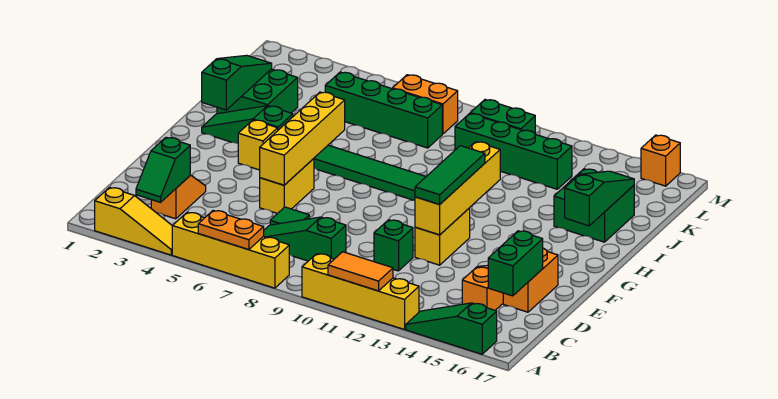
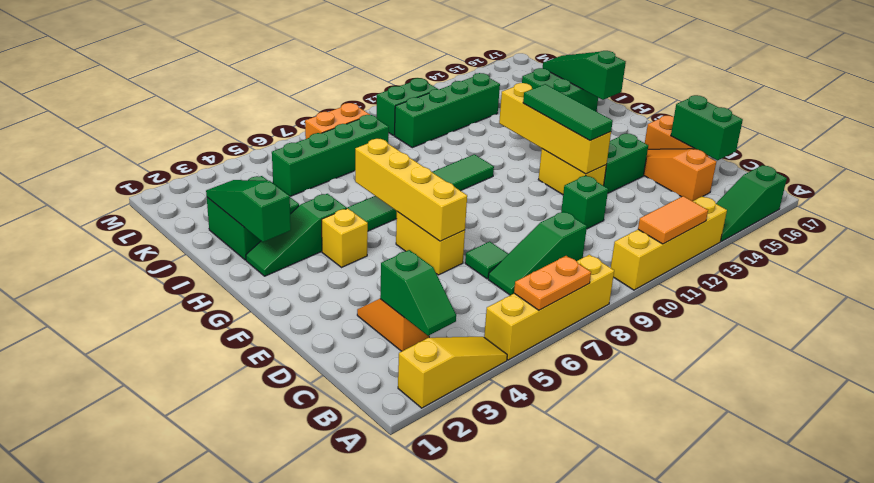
none -> green 1x2 brick [604,134,648,193]
orange 1x1 brick [641,135,680,186] -> none

